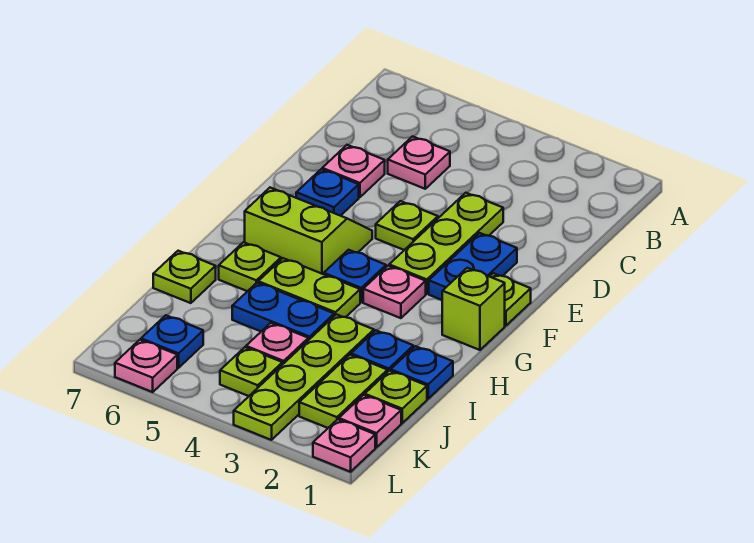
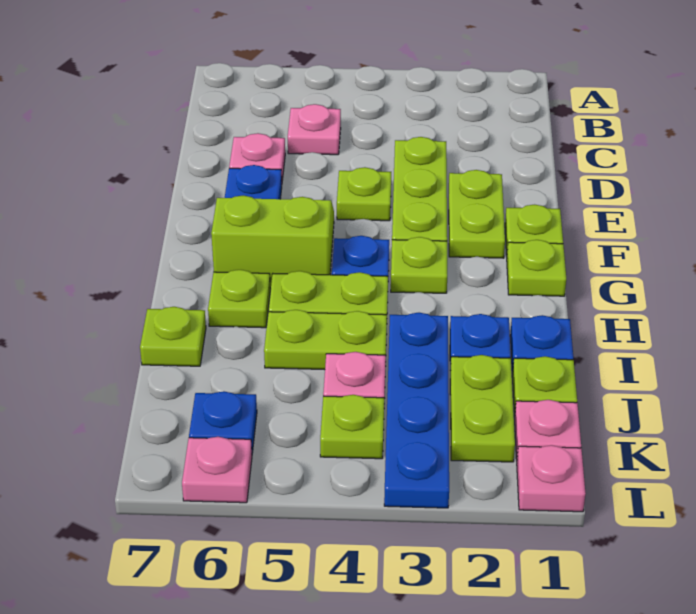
blue 1x2 plate [429,233,517,300] -> lime 1x2 plate [449,170,505,258]
lime 1x1 brick [442,268,505,350] -> lime 1x1 plate [507,240,566,296]
pink 1x1 plate [363,266,426,318] -> lime 1x1 plate [391,237,447,293]
lime 1x4 plate [234,314,374,440] -> blue 1x4 plate [384,313,449,508]
blue 1x2 plate [232,283,334,340] -> lime 1x2 plate [264,310,387,370]

